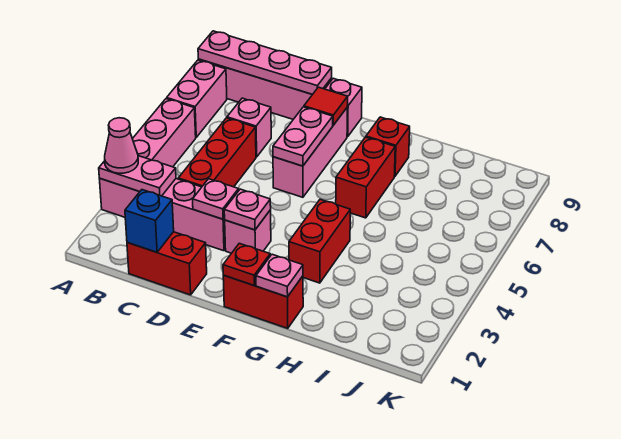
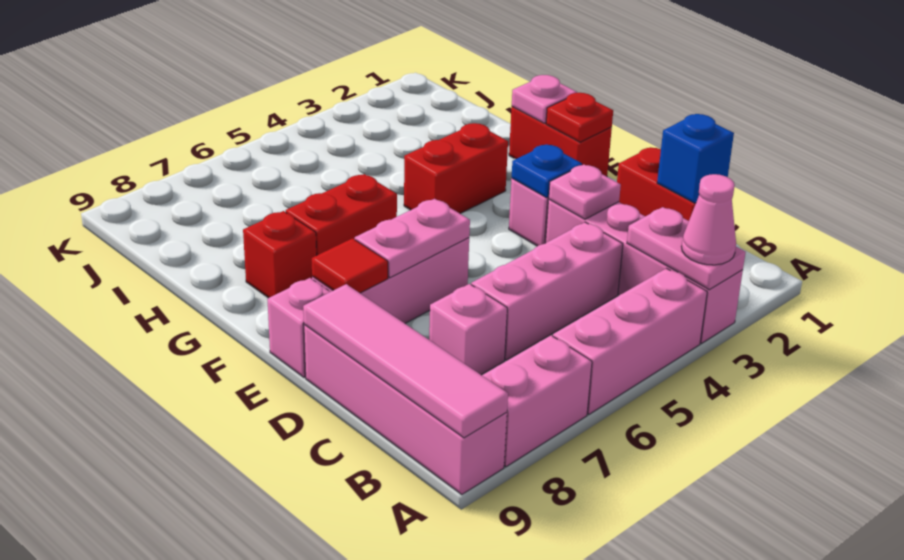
pink 1x4 plate [198,31,332,94] -> pink 1x4 tile [303,284,508,438]
red 1x3 brick [178,118,256,187] -> pink 1x3 brick [471,222,623,360]
pink 1x1 plate [224,189,271,230] -> blue 1x1 plate [512,145,582,198]

